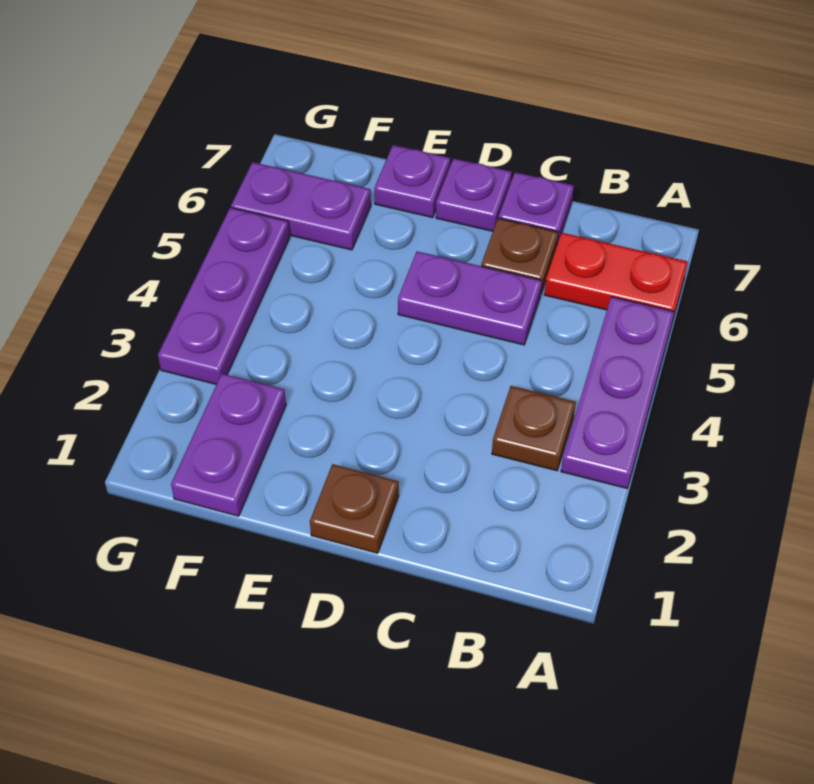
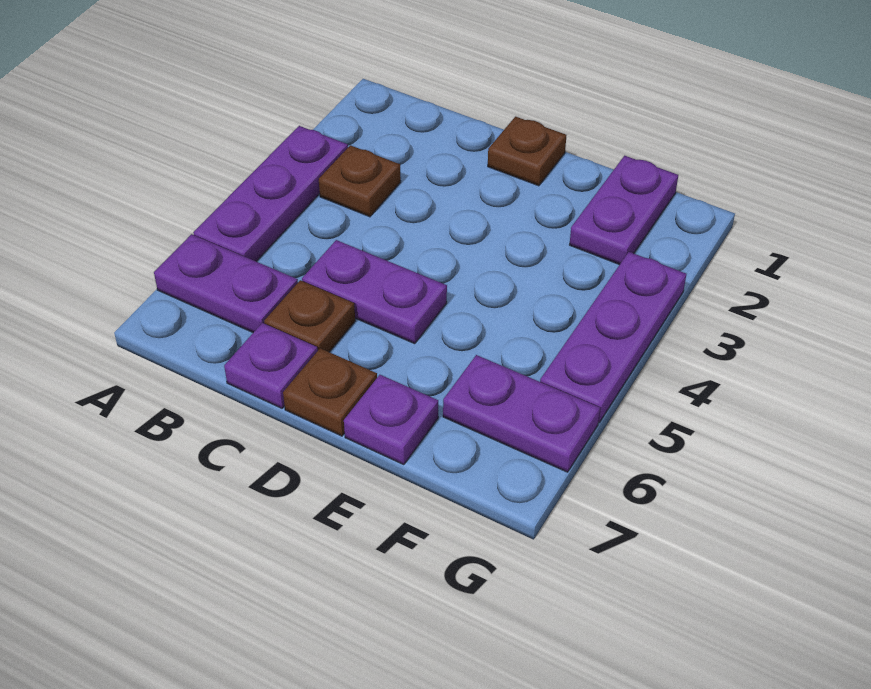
red 1x2 plate [544,233,688,322] -> purple 1x2 plate [154,234,298,333]
purple 1x1 plate [436,159,512,231] -> brown 1x1 plate [283,348,377,436]

